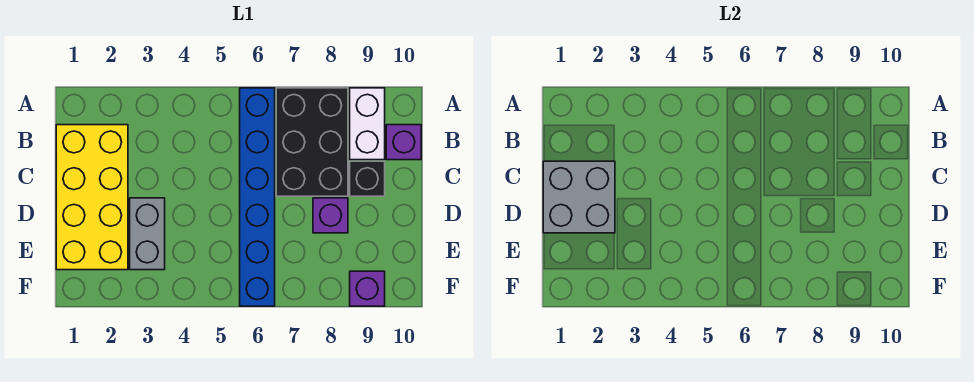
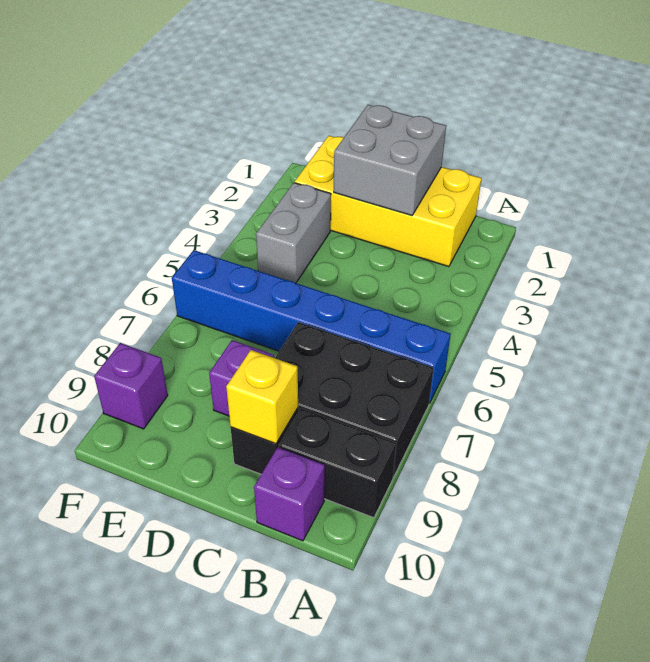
white 1x2 brick [350,88,385,160] -> black 1x2 brick [279,408,396,518]
none -> yellow 1x1 brick [226,350,298,444]
grey 1x2 brick [130,198,165,270] -> grey 1x2 brick turned to [256,183,331,283]

